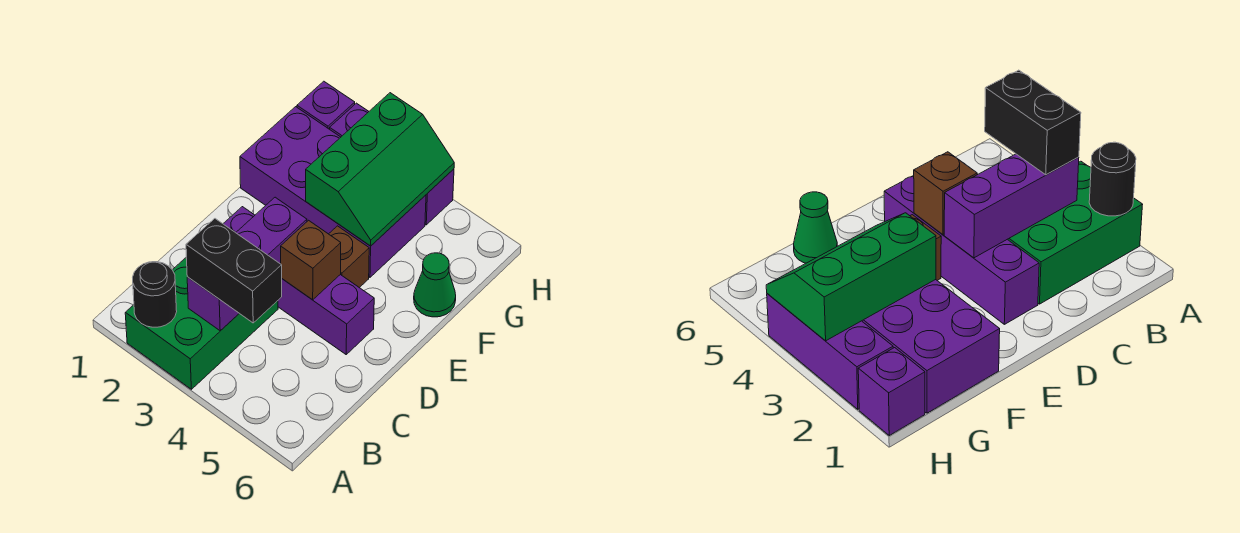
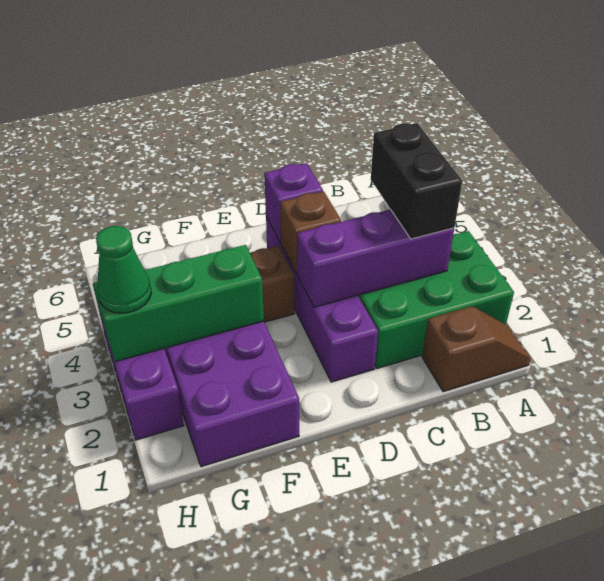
none -> brown 1x2 slope [422,306,531,392]
black 1x1 round brick [133,262,177,327] -> none
green 1x1 cone [414,253,456,317] -> green 1x1 cone moved to [96,226,151,313]
purple 1x1 brick [297,81,355,129] -> purple 1x1 brick moved to [264,163,323,243]

